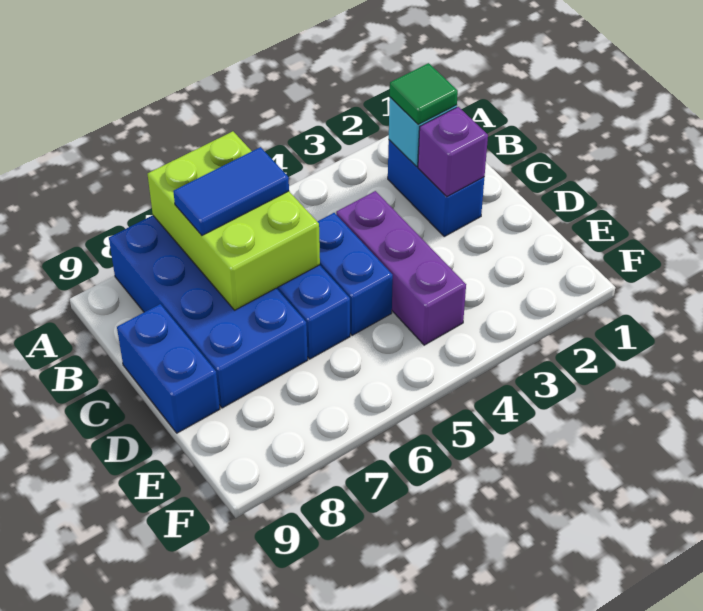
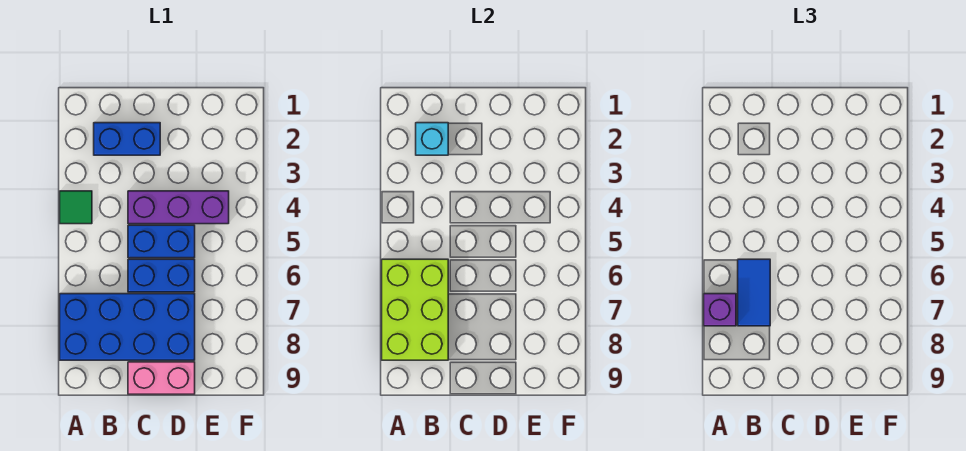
lime 2x3 brick [148,131,320,310] -> lime 2x3 brick turned to [382,259,448,360]
green 1x1 tile [390,63,458,124] -> green 1x1 tile moved to [60,191,92,224]
purple 1x1 brick [418,107,488,197] -> purple 1x1 brick moved to [704,294,736,326]
blue 1x2 brick [117,304,220,433] -> pink 1x2 brick [128,362,195,394]

